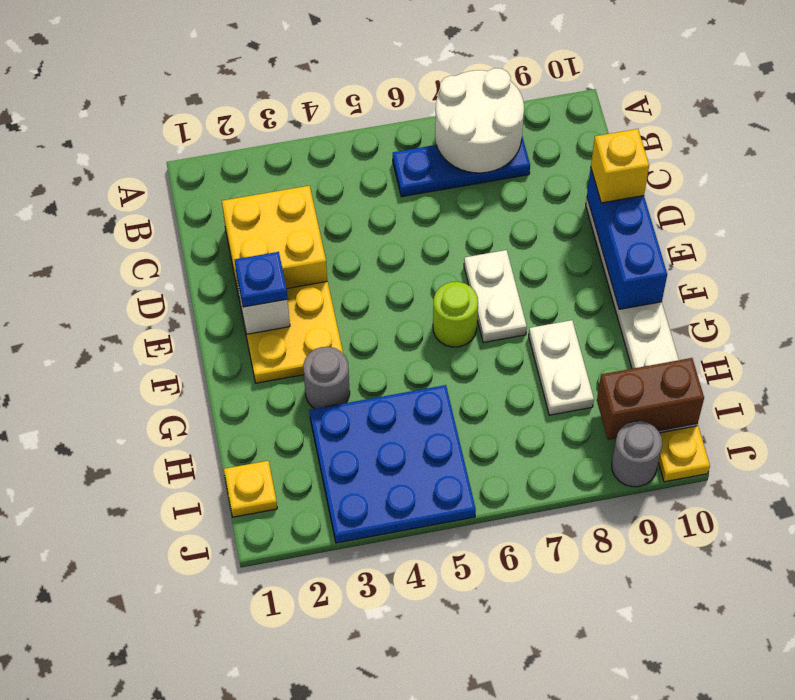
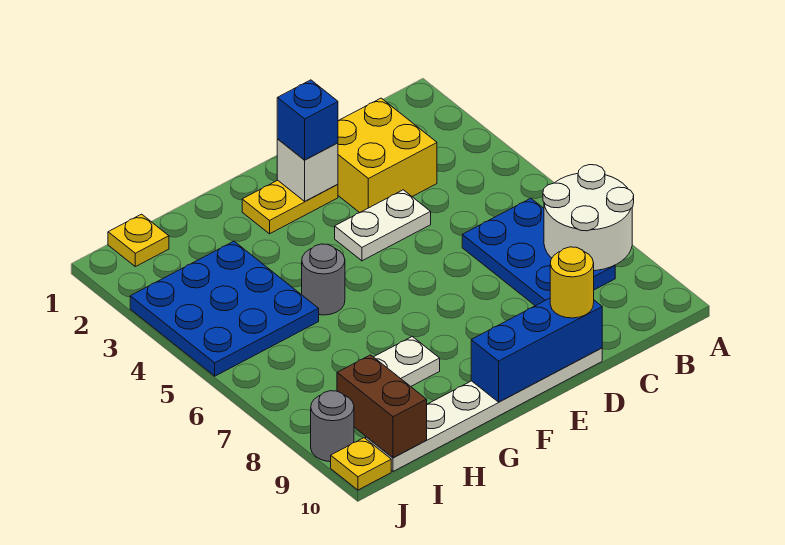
blue 1x3 plate [393,137,530,197] -> blue 2x3 plate [462,198,615,306]
yellow 1x1 brick [591,129,649,203] -> yellow 1x1 round brick [550,247,594,318]
yellow 2x2 plate [240,281,343,383] -> yellow 1x2 plate [242,180,338,234]
blue 1x1 plate [235,252,288,307] -> blue 1x1 brick [277,80,338,160]
white 1x2 plate [464,250,527,343] -> white 1x2 plate moved to [335,190,431,261]
lime 1x1 round brick [433,282,478,347] -> none
grey 1x1 round brick [303,347,350,409] -> grey 1x1 round brick moved to [302,244,345,315]

